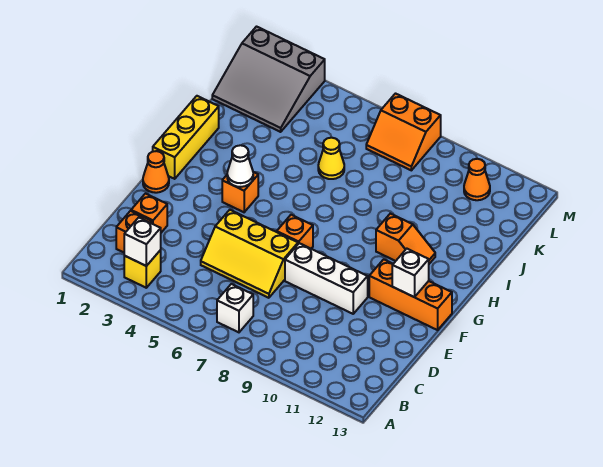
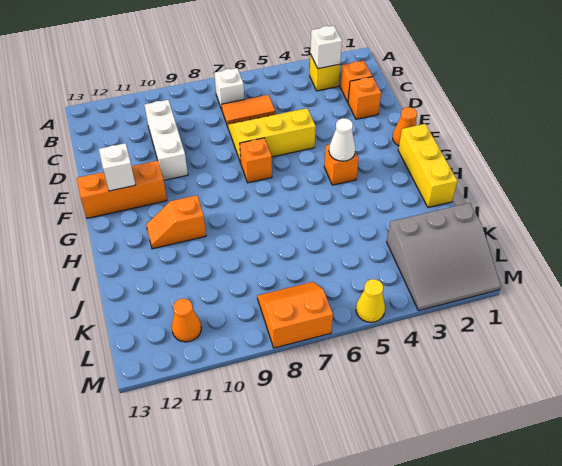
none -> orange 1x2 tile [222,95,275,126]
white 1x3 brick [285,243,368,314] -> white 1x3 brick turned to [144,100,188,180]
yellow 1x1 cone [318,138,344,179] -> yellow 1x1 cone moved to [356,279,385,322]
grey 3x3 slope [212,27,325,132] -> grey 3x3 slope turned to [387,203,501,310]

